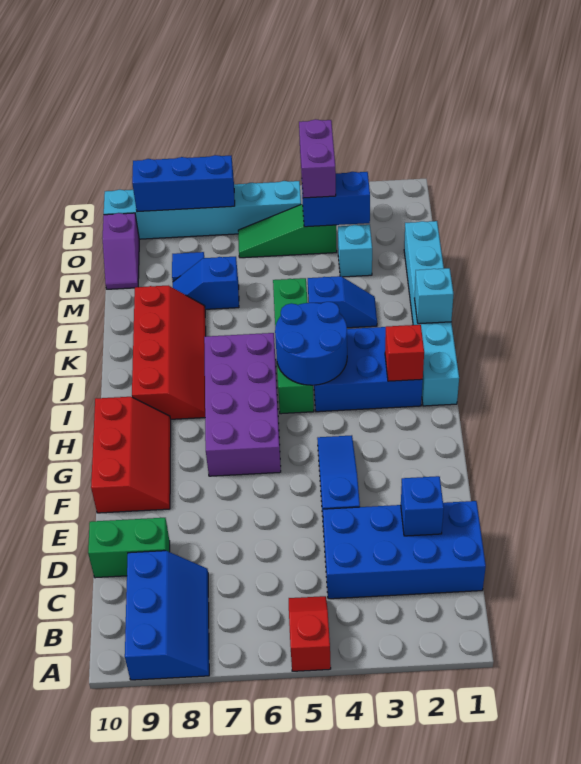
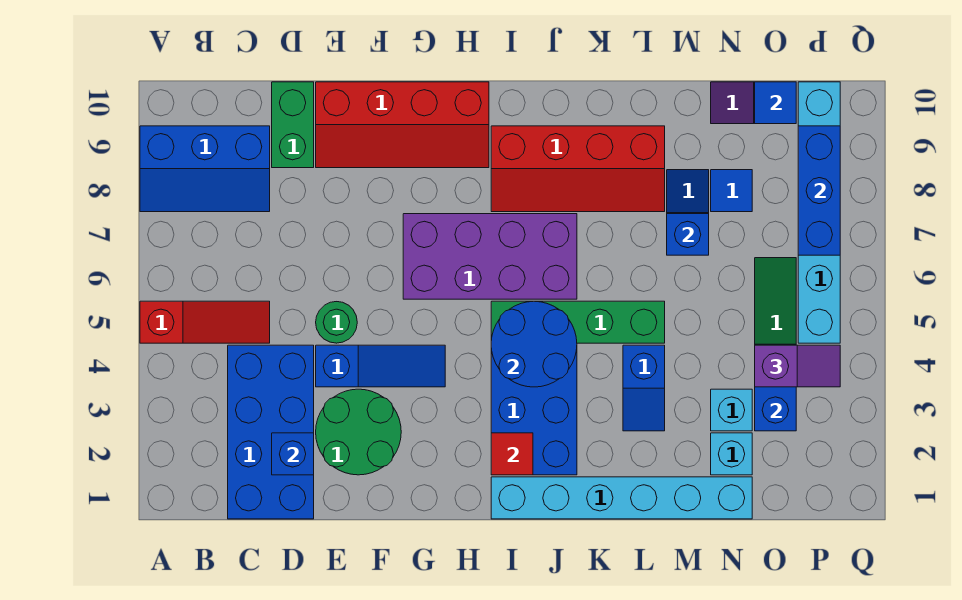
red 1x2 slope [289,596,331,671] -> red 1x3 slope [140,301,270,343]
none -> green 2x2 round brick [316,389,401,475]
none -> green 1x1 round brick [316,302,357,343]
red 2x3 slope [91,397,171,513] -> red 2x4 slope [316,82,489,168]
red 1x1 brick [385,325,424,381] -> red 1x1 tile [491,433,533,475]
cyan 1x1 brick [414,268,454,324] -> cyan 1x1 brick moved to [711,433,752,475]
none -> blue 1x1 brick [667,214,709,255]
purple 1x2 brick [299,119,336,198] -> purple 1x2 slope [755,345,840,387]
none -> blue 1x1 tile [755,82,796,124]

